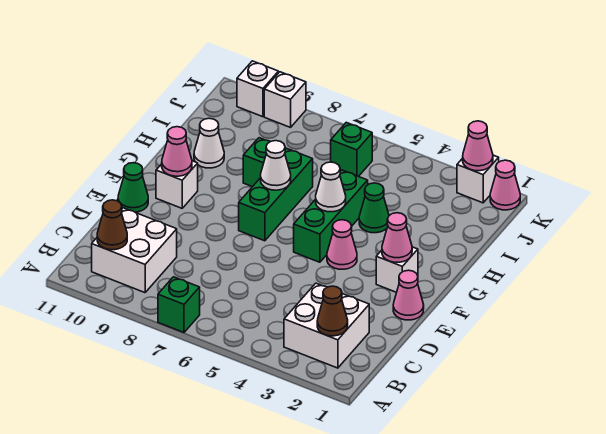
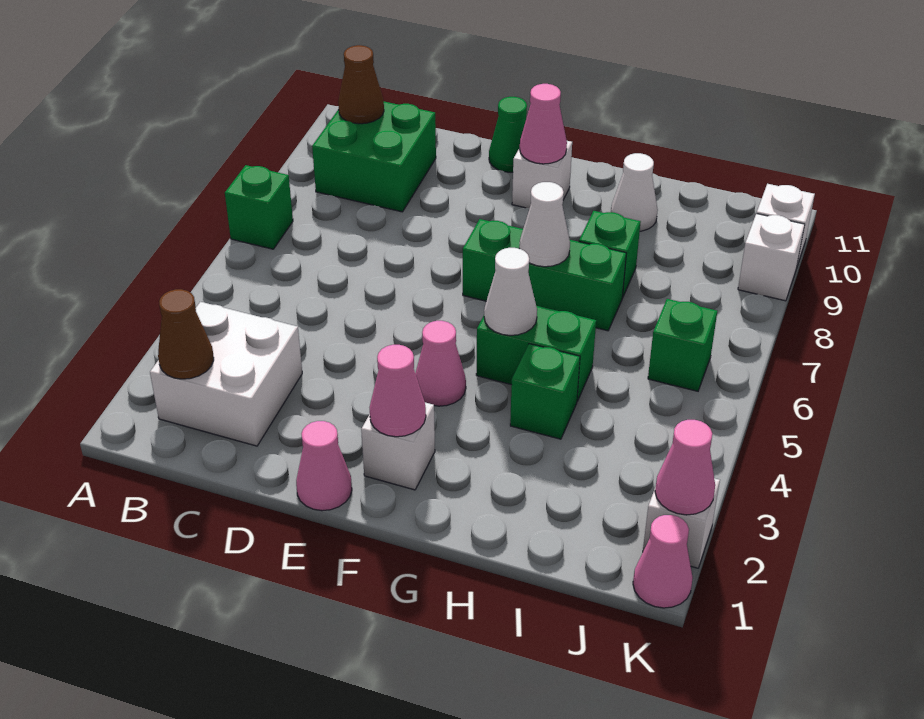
white 2x2 brick [92,208,177,293] -> green 2x2 brick [312,102,436,212]
green 1x3 brick [294,170,368,262] -> green 1x2 brick [476,306,596,401]
green 1x1 cone [359,183,389,233] -> green 1x1 brick [510,344,580,439]

